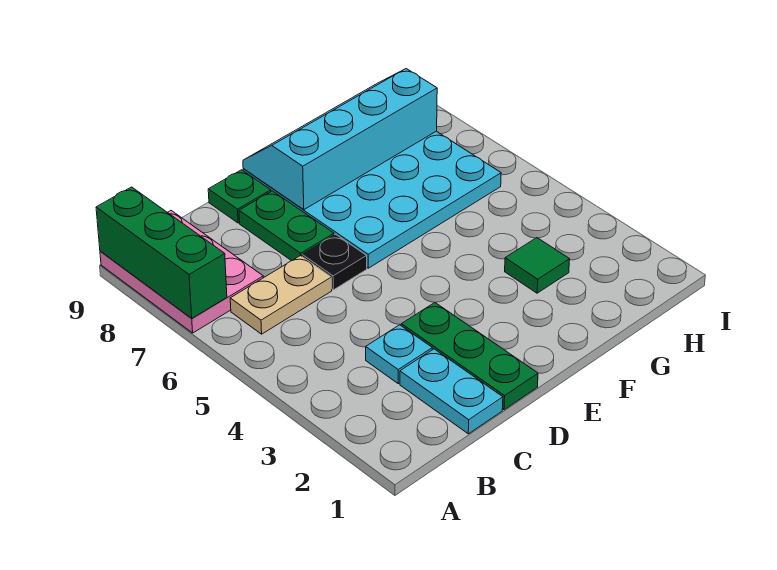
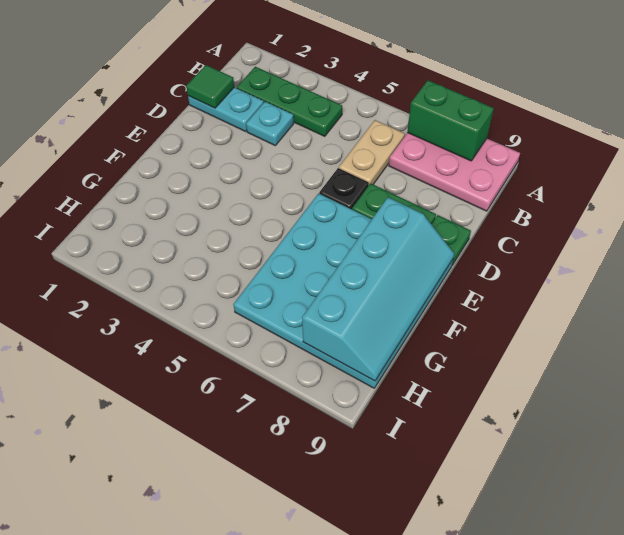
green 1x3 brick [96,187,227,318] -> green 1x2 brick [407,80,494,161]
green 1x3 plate [401,303,538,410] -> green 1x3 plate moved to [237,67,342,136]
green 1x1 tile [505,238,570,293] -> green 1x1 tile moved to [186,65,234,108]

